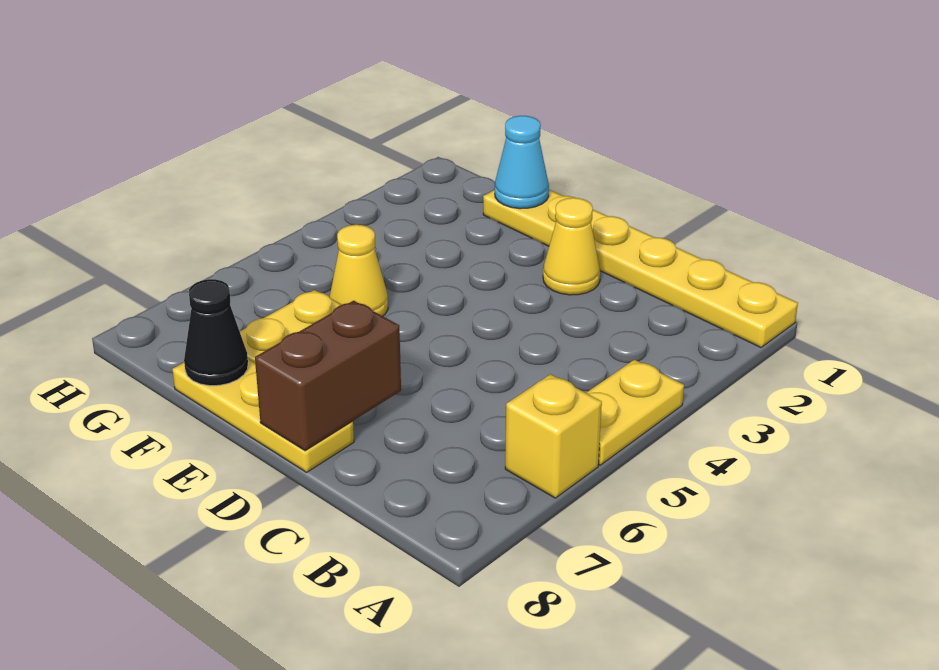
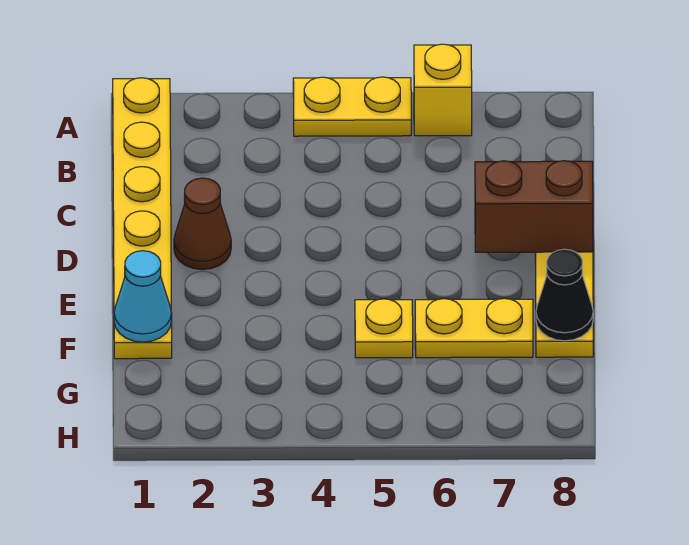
yellow 1x1 cone [543,198,600,295] -> brown 1x1 cone [174,178,231,270]
yellow 1x1 cone [330,225,388,316] -> yellow 1x1 plate [355,299,413,358]

